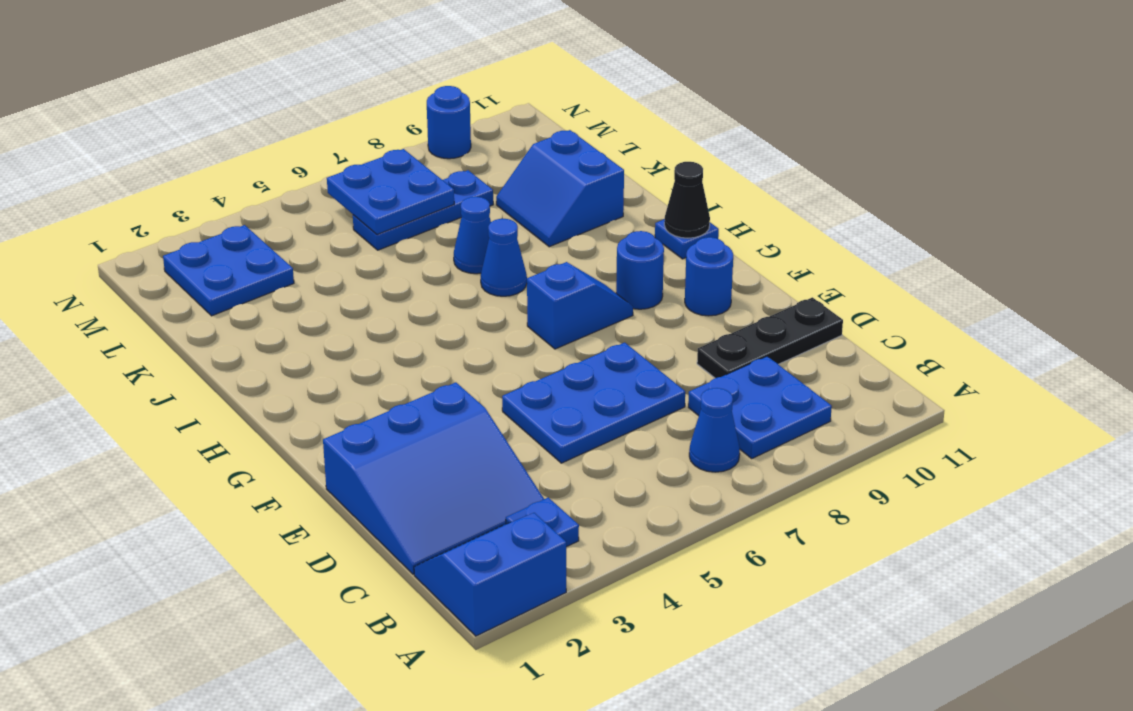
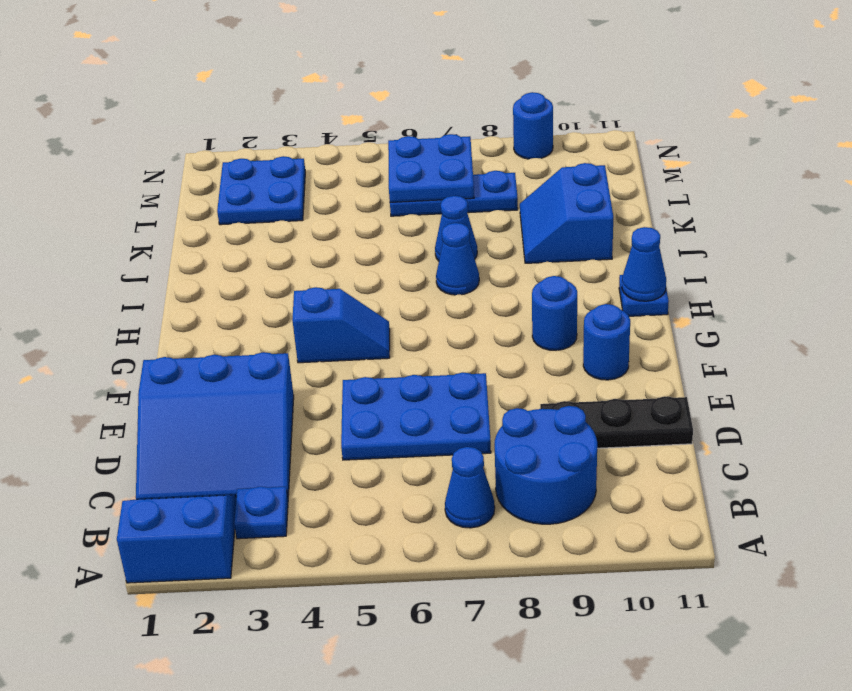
blue 2x2 plate [688,356,832,458] -> blue 2x2 round brick [495,406,597,524]
blue 1x2 slope [527,262,633,349] -> blue 1x2 slope moved to [292,287,390,363]
black 1x1 cone [664,162,710,238] -> blue 1x1 cone [622,227,666,301]

